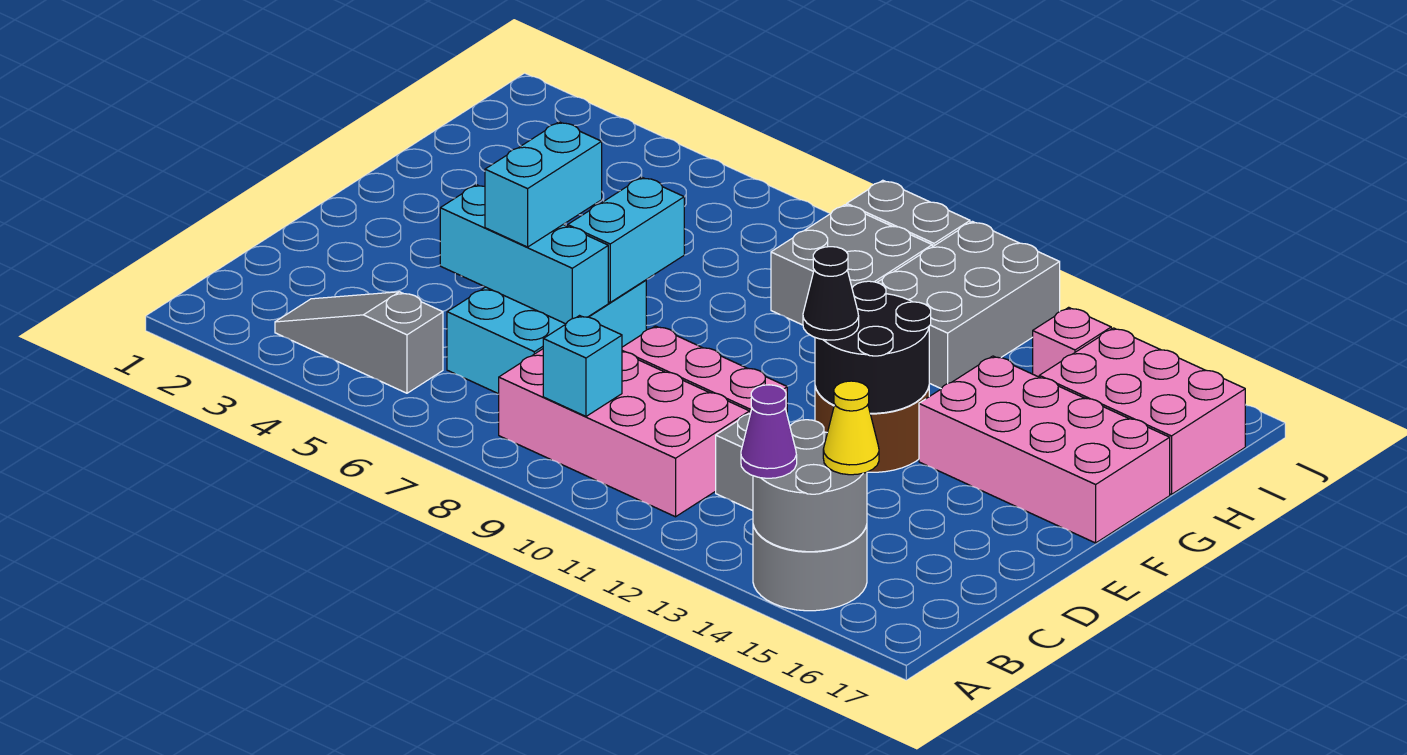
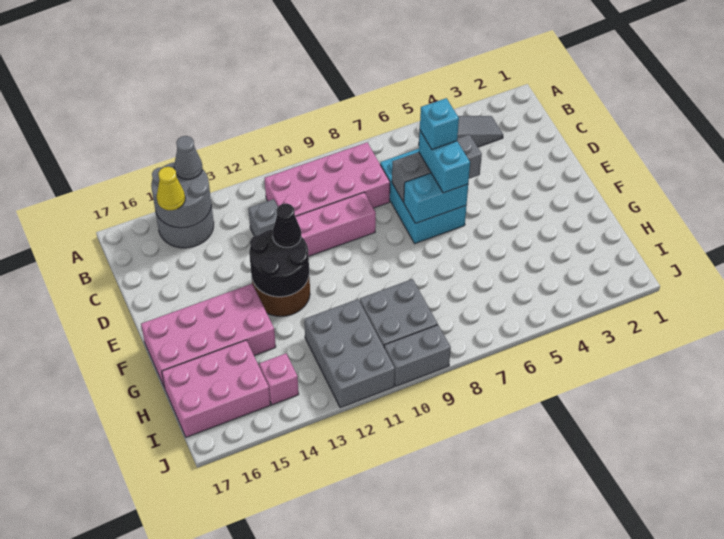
purple 1x1 cone [741,385,797,478] -> grey 1x1 cone [174,136,203,179]
cyan 1x1 brick [543,316,622,416] -> cyan 1x1 brick moved to [420,98,459,149]
cyan 1x3 brick [440,185,608,324] -> grey 1x3 brick [392,134,482,202]
cyan 1x2 brick [568,177,684,302] -> cyan 1x2 brick turned to [404,173,468,223]

